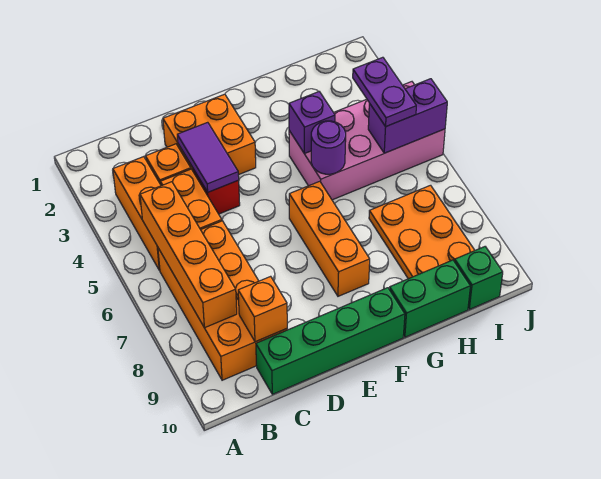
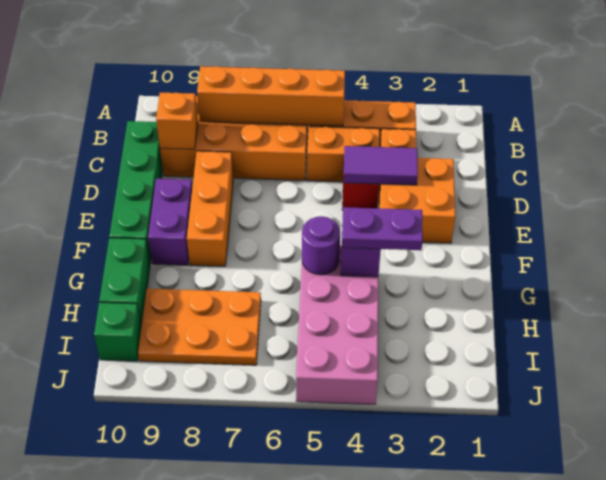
orange 1x3 brick [289,181,370,296] -> orange 1x3 brick turned to [187,151,233,266]
purple 1x2 plate [353,57,416,126] -> purple 1x2 plate moved to [342,207,423,250]
purple 1x2 brick [368,79,447,153] -> purple 1x2 brick moved to [148,179,192,265]

